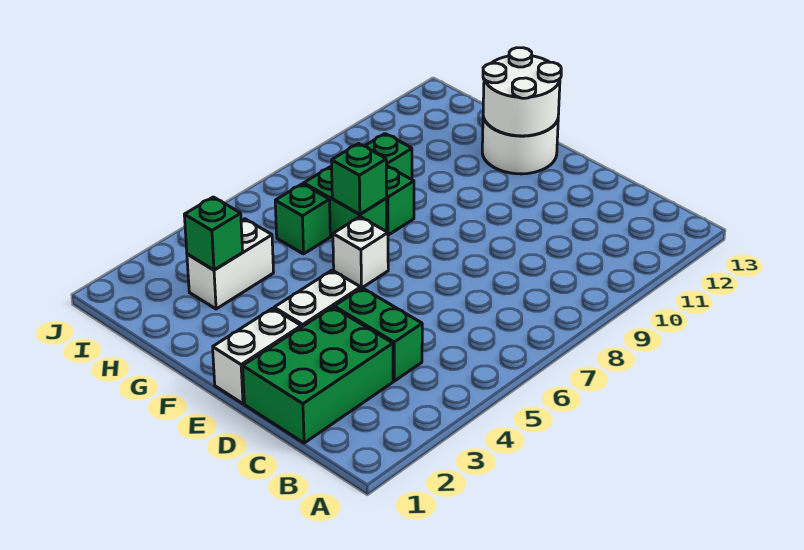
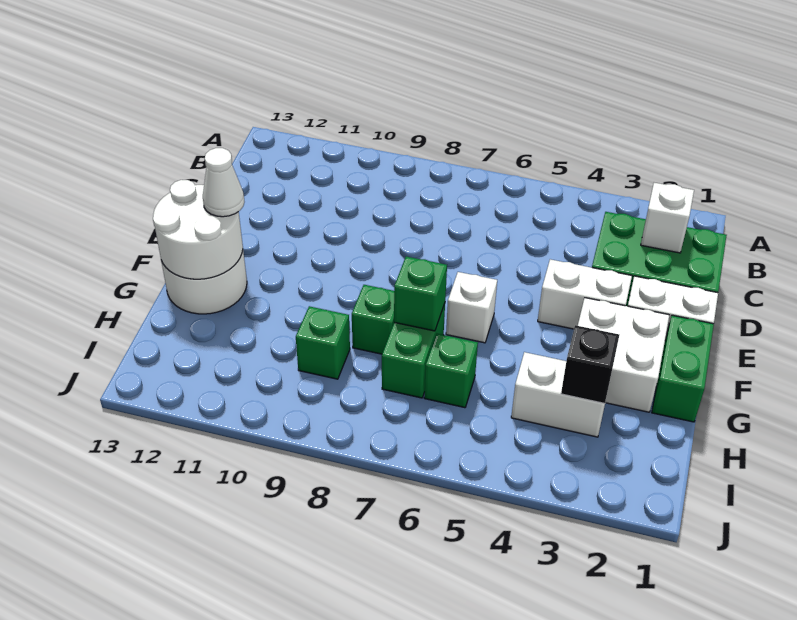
none -> white 1x1 brick [641,183,694,253]
green 1x2 brick [334,288,422,381] -> green 1x2 brick moved to [652,315,714,422]
none -> white 2x2 brick [578,298,669,412]
none -> white 1x1 cone [203,148,244,217]
green 1x1 brick [184,197,243,270] -> black 1x1 brick [561,325,619,404]

